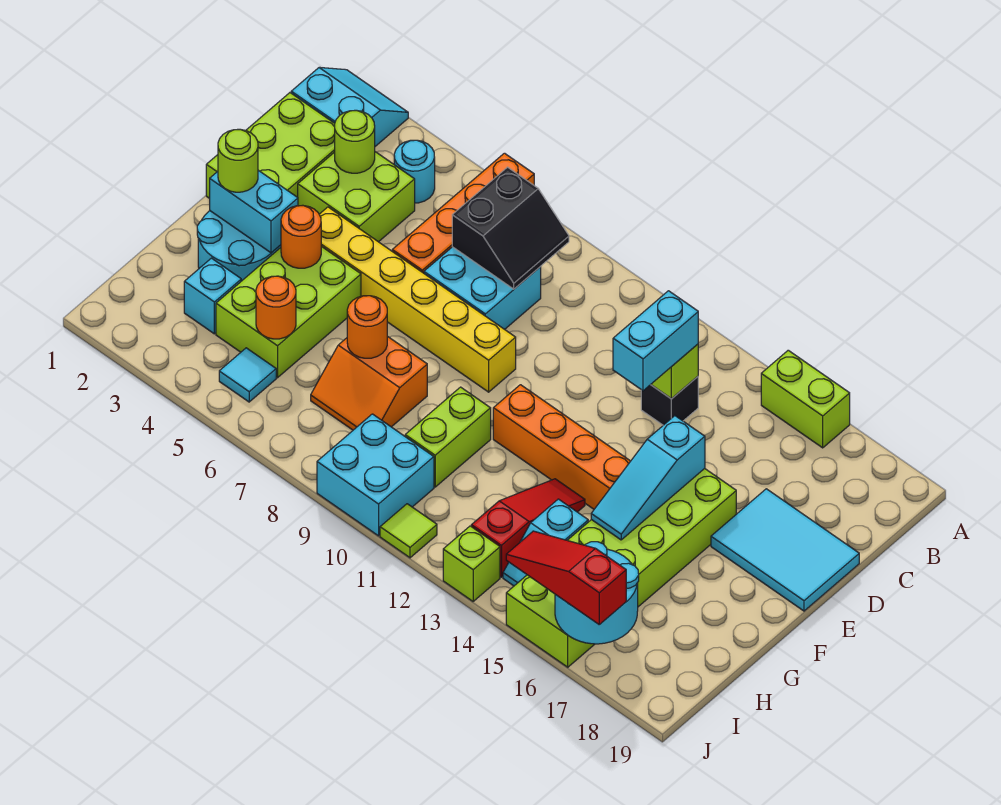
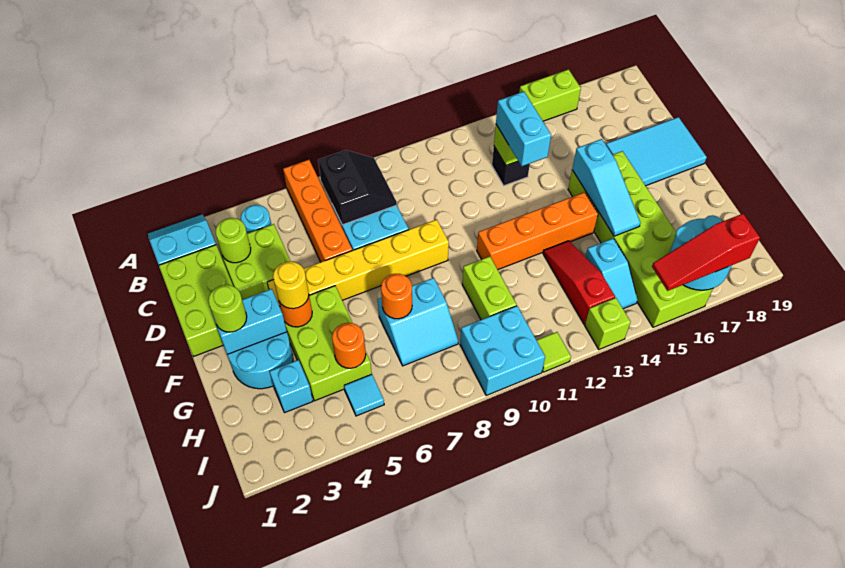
none -> yellow 1x1 round brick [273,262,309,309]
orange 2x2 slope [311,336,427,430] -> cyan 2x2 slope [378,278,458,366]

